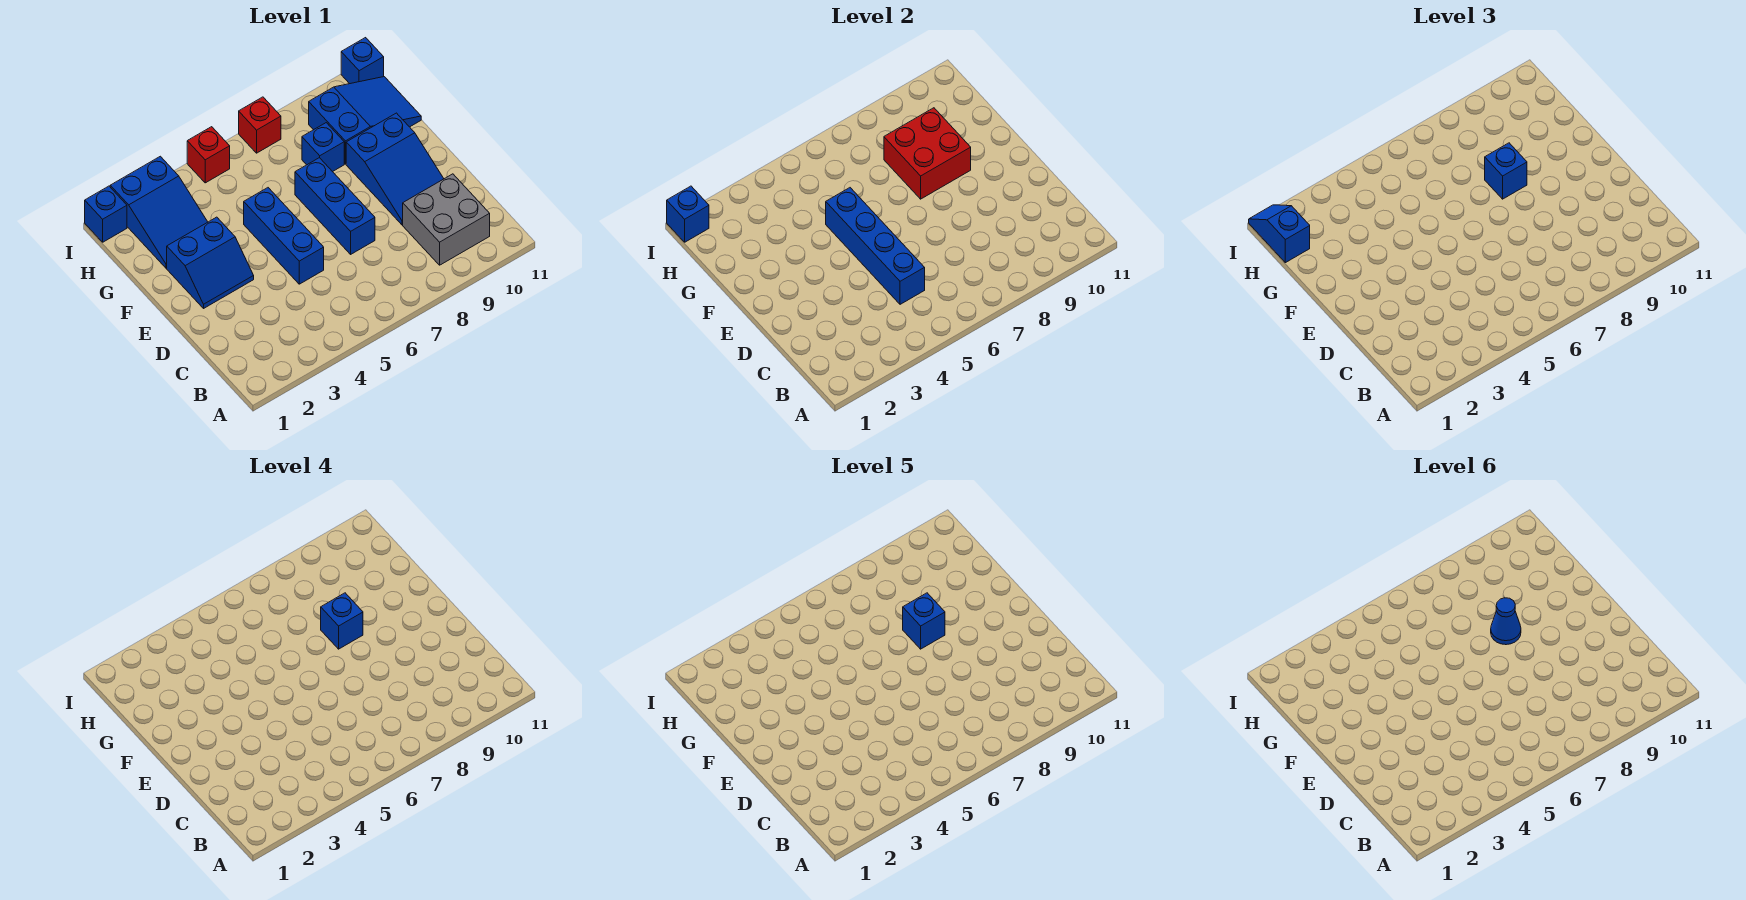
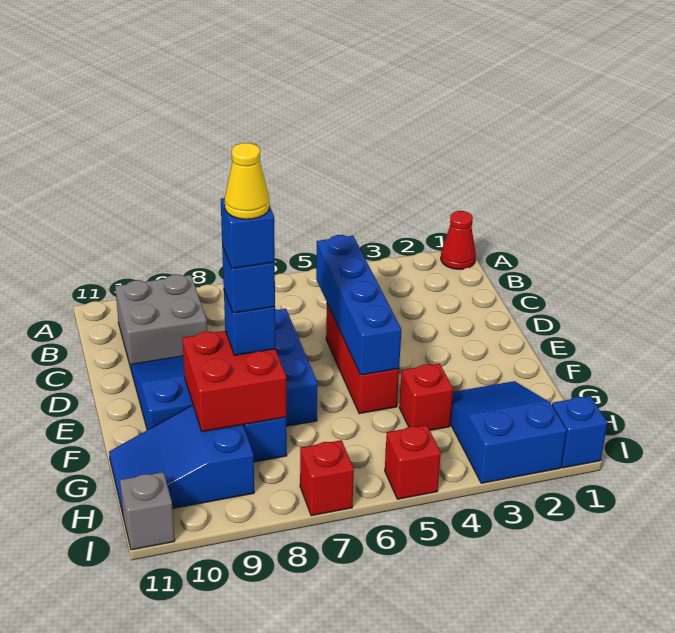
none -> red 1x1 cone [441,211,476,269]
blue 1x3 brick [244,188,324,284] -> red 1x3 brick [326,304,399,414]
blue 2x2 slope [167,217,254,308] -> none
blue 1x1 cone [1491,598,1521,645] -> yellow 1x1 cone [225,143,269,219]
none -> red 1x1 brick [399,364,453,430]
blue 1x2 slope [1249,205,1310,263] -> none
blue 1x1 brick [667,186,709,242] -> none
blue 1x1 brick [341,38,384,84] -> grey 1x1 brick [120,472,175,550]

